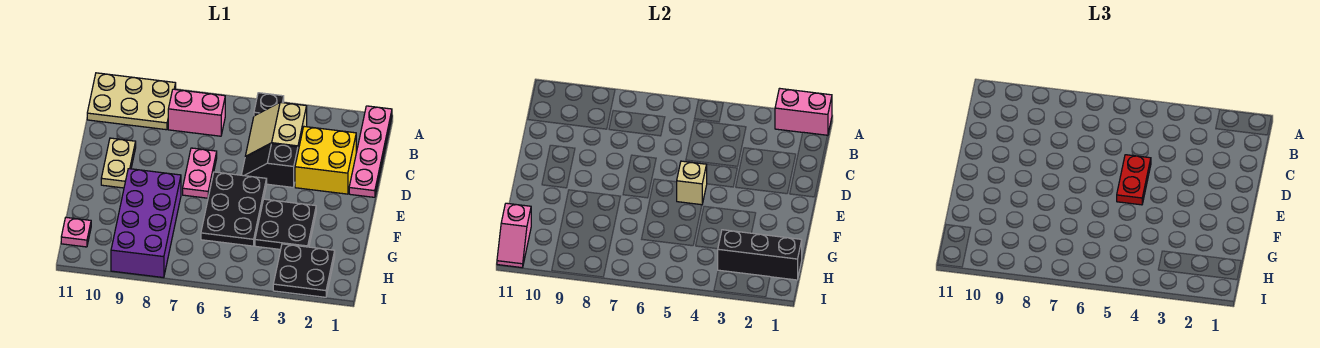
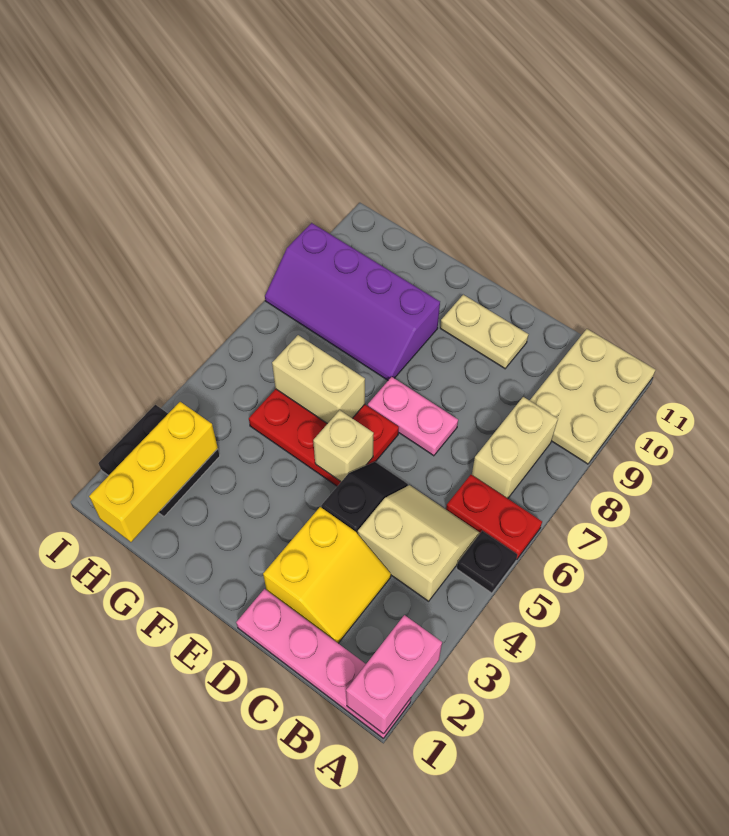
pink 1x2 brick [168,89,225,136] -> tan 1x2 brick [472,397,558,499]
yellow 2x2 brick [295,127,356,194] -> yellow 2x2 slope [263,507,391,643]
red 1x2 plate [1117,155,1151,205] -> red 1x2 plate moved to [446,475,542,559]
black 2x3 plate [201,172,267,246] -> red 2x3 plate [249,389,399,486]
black 2x2 plate [255,199,316,250] -> none
none -> tan 1x2 brick [272,335,365,424]
purple 2x4 brick [111,169,181,278] -> purple 2x4 slope [265,223,440,380]
black 1x3 brick [718,230,802,280] -> yellow 1x3 brick [89,402,218,542]
pink 1x1 plate [61,217,91,247] -> none
pink 1x2 slope [497,203,531,268] -> none

